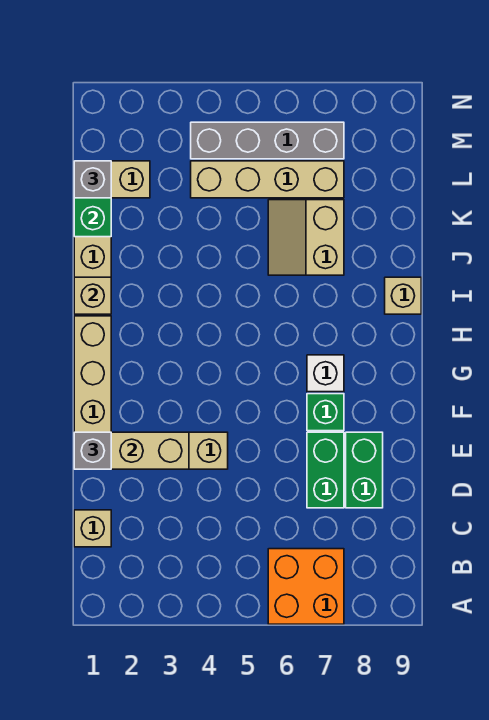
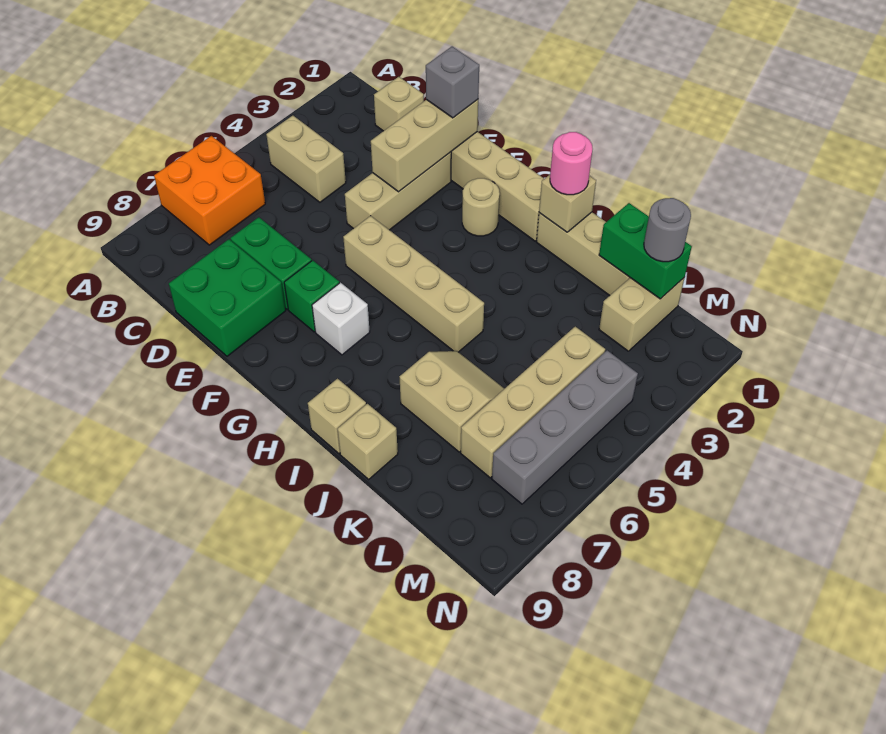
none -> tan 1x2 brick [266,116,346,202]
green 1x2 brick [346,432,383,508] -> green 2x2 brick [169,239,286,356]
none -> tan 1x4 brick [343,216,484,352]
none -> tan 1x1 round brick [462,178,500,236]
none -> pink 1x1 round brick [550,132,593,195]
none -> tan 1x1 brick [338,404,398,479]
grey 1x1 brick [74,161,111,198] -> grey 1x1 round brick [644,198,691,262]

